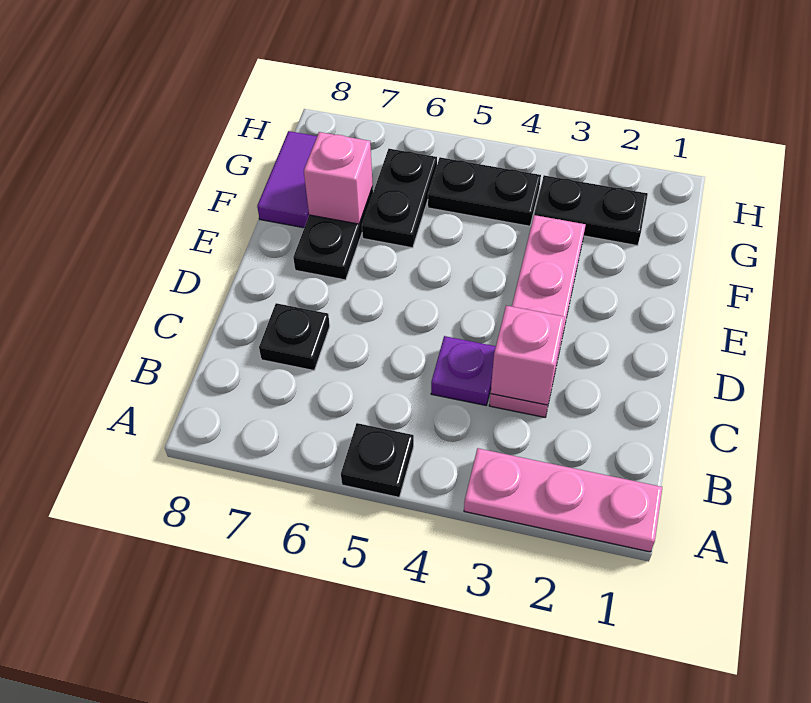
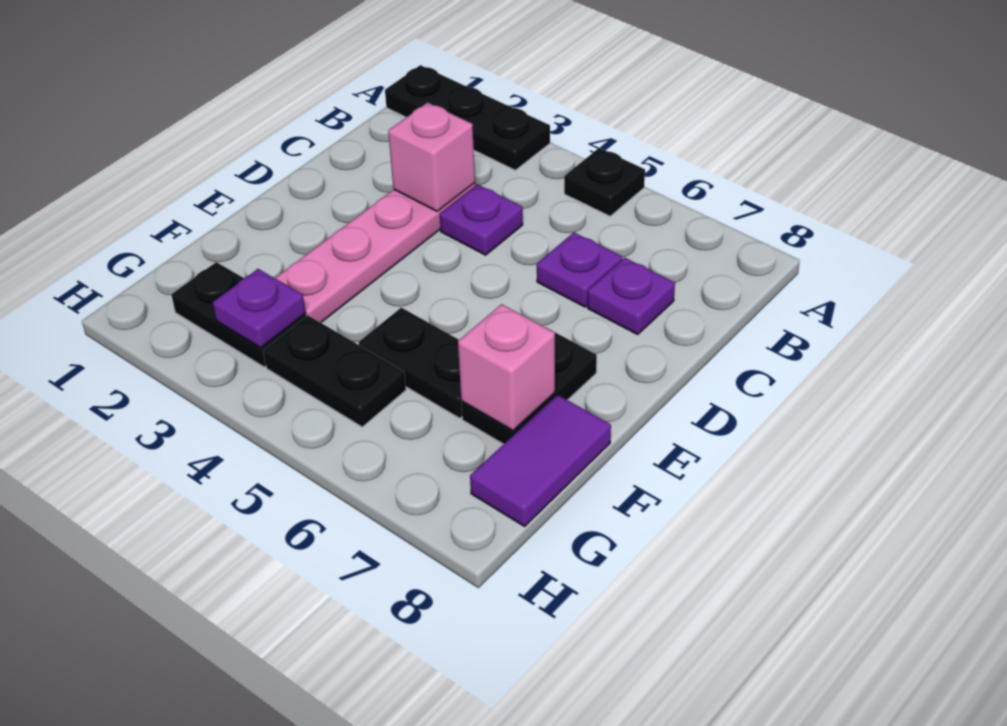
pink 1x3 plate [464,448,662,552] -> black 1x3 plate [385,65,550,170]
none -> purple 1x1 plate [537,232,622,307]
black 1x1 plate [259,303,330,370] -> purple 1x1 plate [588,258,675,334]
black 1x2 plate [362,149,437,248] -> black 1x2 plate turned to [359,308,462,418]
none -> purple 1x1 plate [213,269,306,348]

